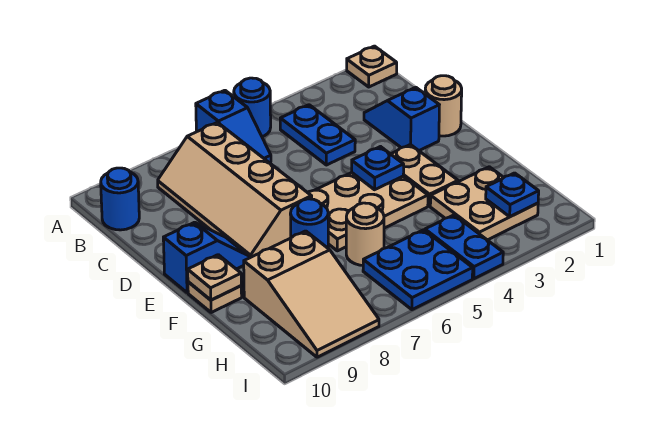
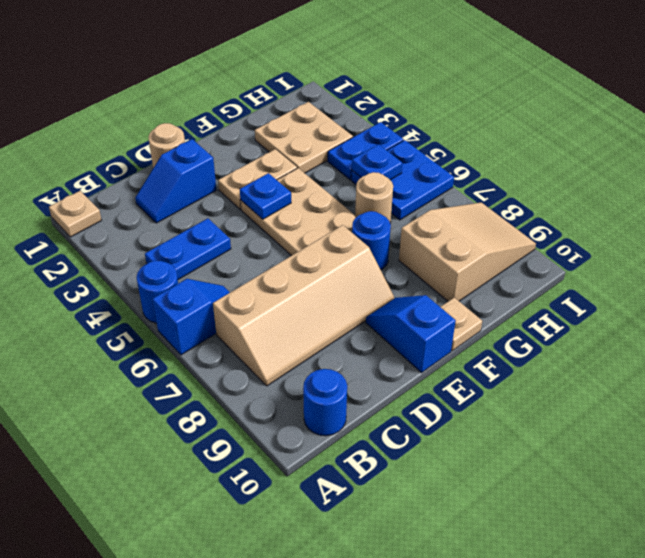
tan 1x1 plate [188,255,241,300] -> none
blue 1x1 plate [486,173,539,217] -> blue 1x1 plate moved to [352,144,402,180]

